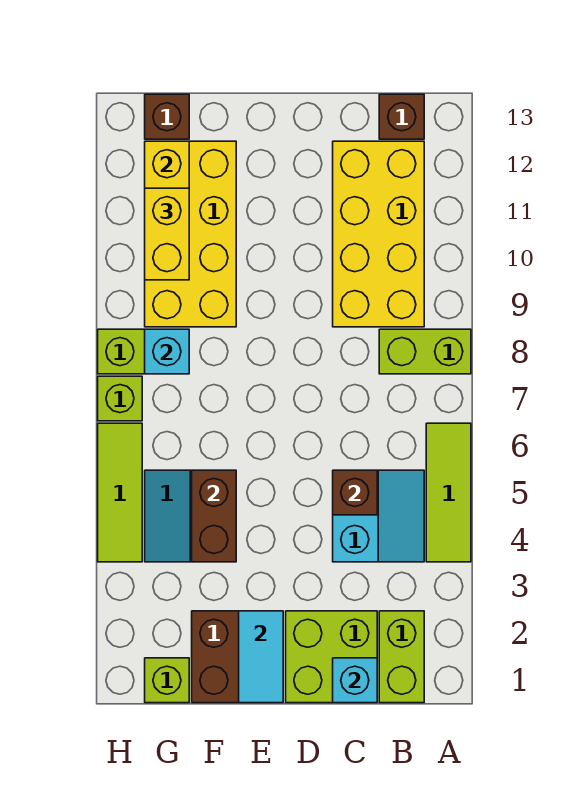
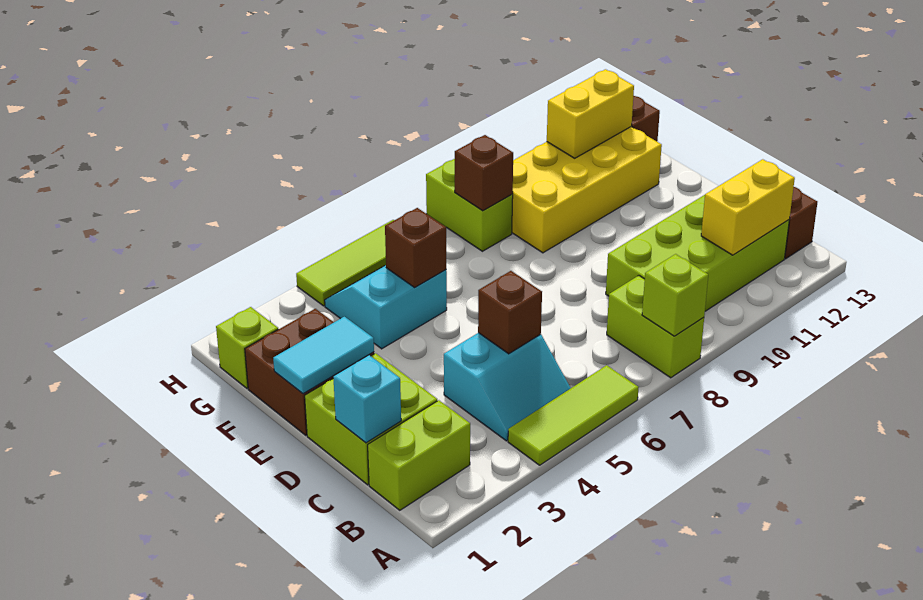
yellow 2x4 brick [333,141,424,327] -> lime 2x4 brick [606,195,789,311]
brown 1x2 brick [192,470,236,562] -> brown 1x1 brick [385,208,446,287]
cyan 1x1 brick [145,329,189,374] -> brown 1x1 brick [455,135,513,211]
yellow 1x2 brick [145,188,189,280] -> yellow 1x2 brick moved to [701,159,795,255]
lime 1x1 brick [98,376,142,421] -> lime 1x1 brick moved to [642,254,708,336]

